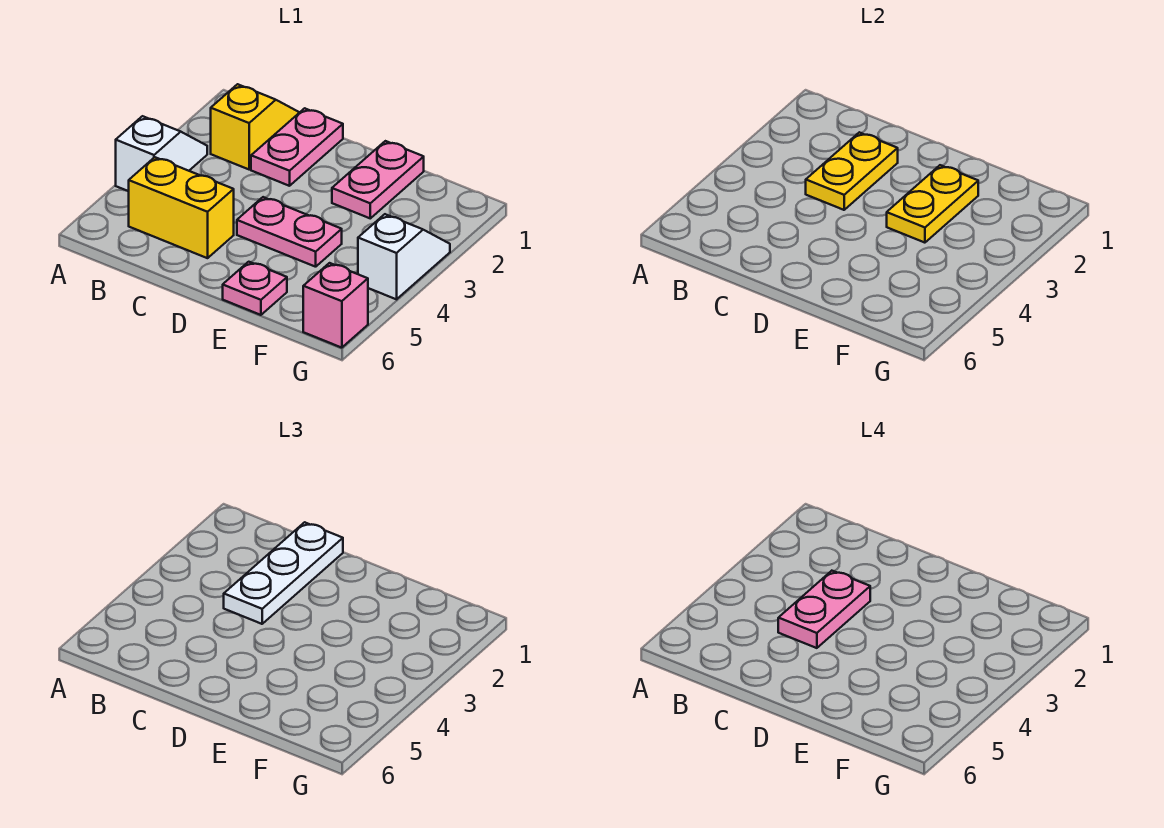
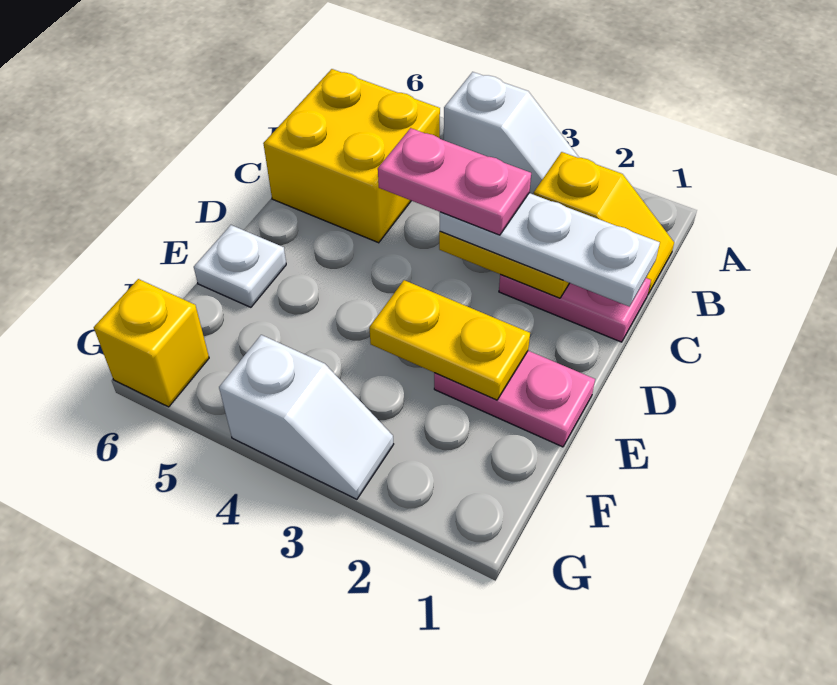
yellow 1x2 brick [129,157,234,258] -> yellow 2x2 brick [263,69,440,243]
pink 1x2 plate [237,197,342,267] -> none
pink 1x1 plate [223,262,287,315] -> white 1x1 plate [194,225,286,307]
pink 1x1 brick [303,263,368,348] -> yellow 1x1 brick [94,279,209,407]

